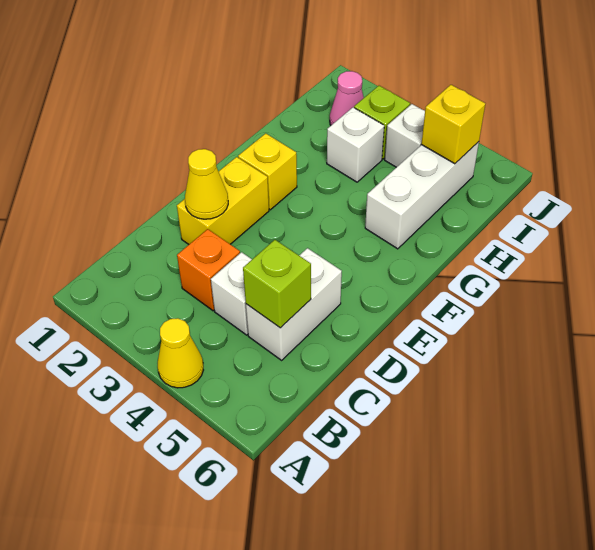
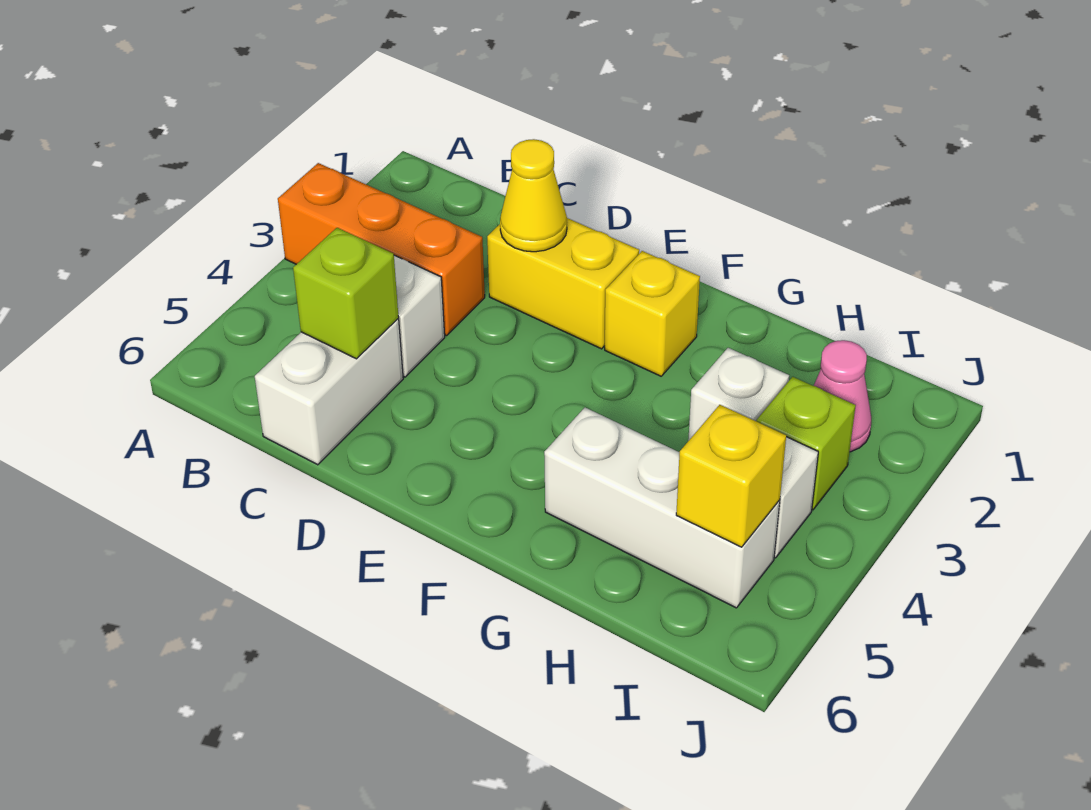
yellow 1x1 cone [158,318,203,388] -> none
orange 1x1 brick [177,229,240,311] -> orange 1x3 brick [278,163,485,336]
white 1x2 brick [246,248,342,360] -> white 1x2 brick turned to [255,319,403,465]

